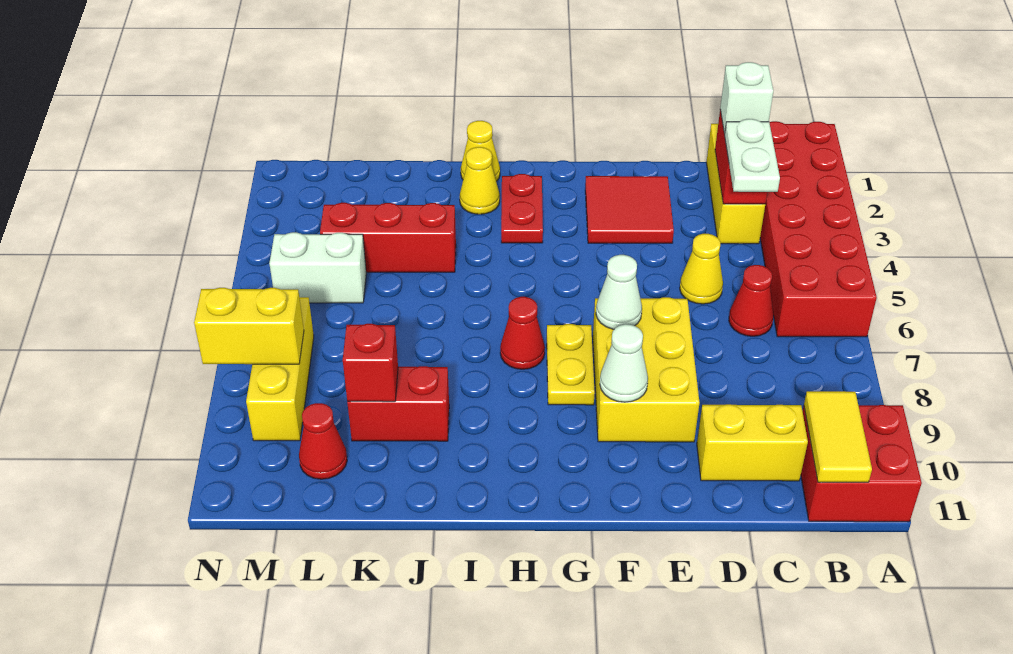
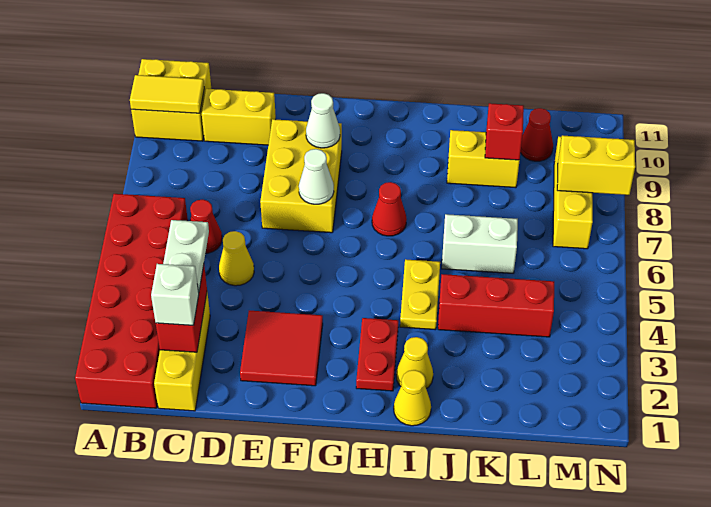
red 2x2 brick [801,405,922,522] -> yellow 2x2 brick [131,59,211,141]
yellow 1x2 tile [804,391,872,482] -> yellow 1x2 tile turned to [130,75,204,113]
yellow 1x2 plate [547,324,595,405] -> yellow 1x2 plate moved to [400,259,440,330]
red 1x2 brick [347,366,449,441] -> yellow 1x2 brick [447,130,520,188]
white 1x2 brick [269,232,366,303] -> white 1x2 brick moved to [442,214,518,273]

